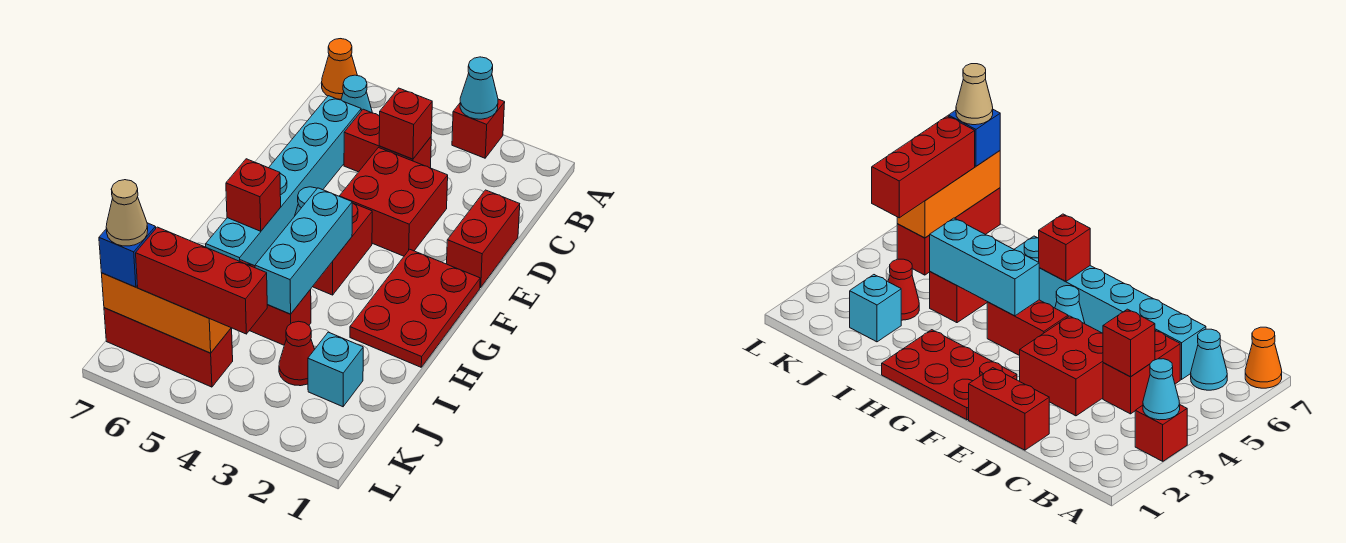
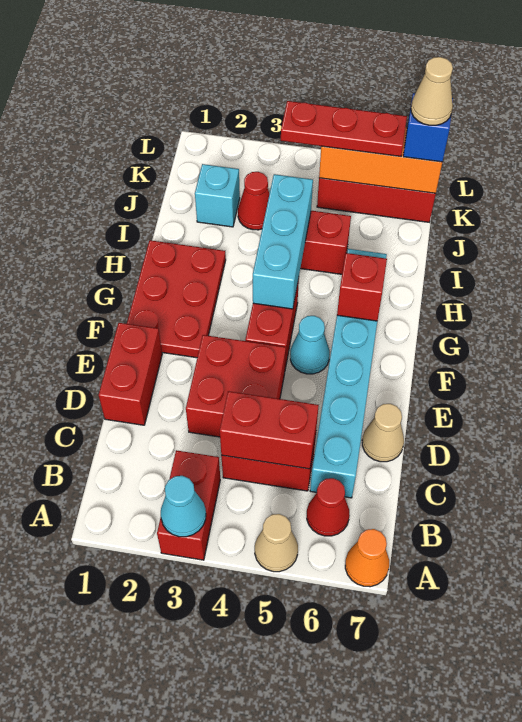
red 1x1 brick [452,99,505,158] -> red 1x2 brick [157,450,220,560]
none -> tan 1x1 cone [255,514,298,572]
cyan 1x1 cone [341,75,372,113] -> red 1x1 cone [307,478,350,536]
red 1x1 brick [379,88,432,159] -> red 1x2 brick [220,391,319,469]
none -> tan 1x1 cone [362,404,404,462]
red 1x3 brick [136,227,267,334] -> red 1x3 plate [281,101,407,156]

